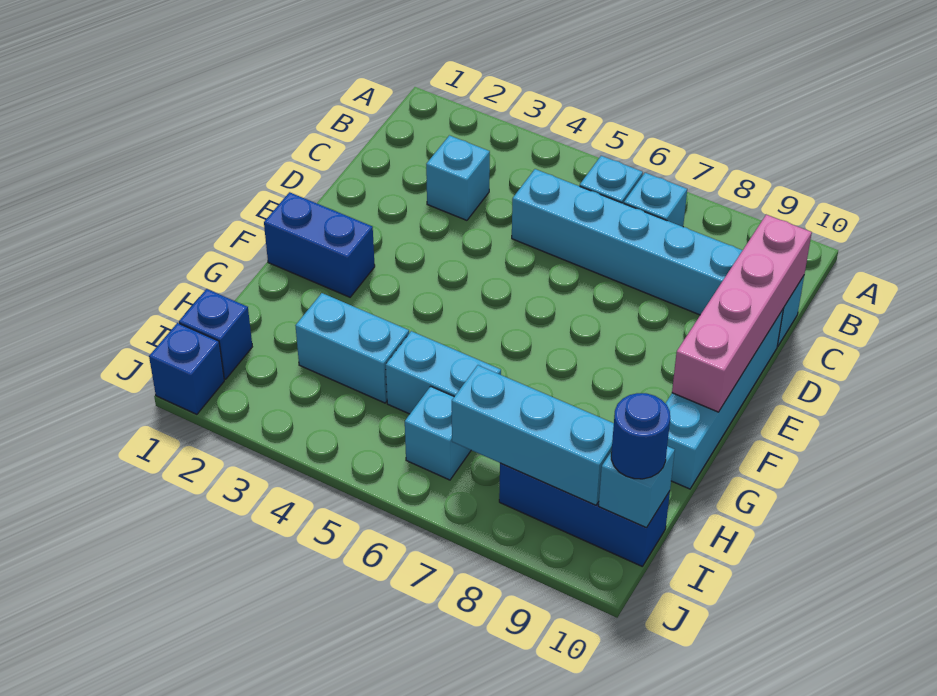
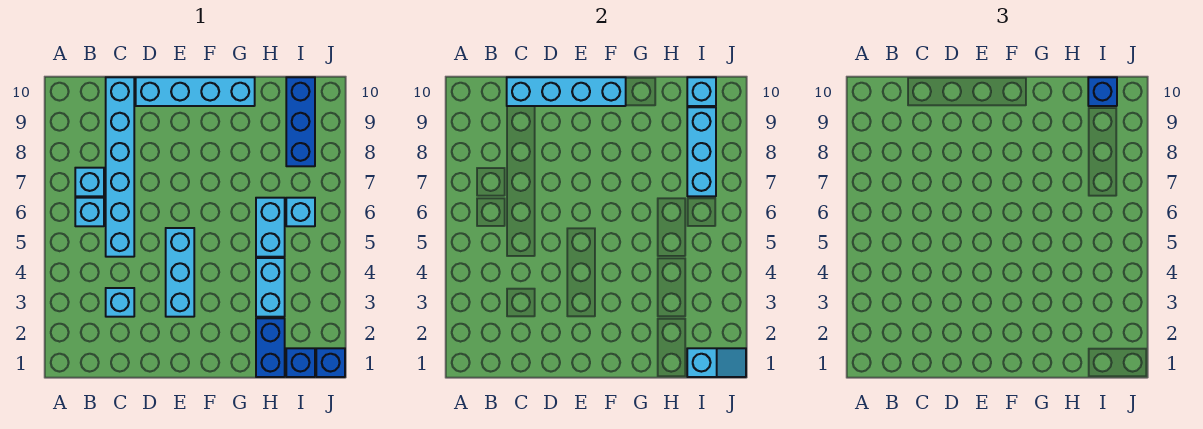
pink 1x4 brick [672,215,812,412] -> cyan 1x4 brick [507,77,626,106]
none -> cyan 1x3 brick [166,228,194,317]
blue 1x2 brick [264,192,375,297] -> blue 1x2 brick moved to [256,318,285,377]
none -> cyan 1x2 slope [687,348,746,377]
blue 1x1 round brick [611,393,670,479] -> blue 1x1 brick [1088,77,1117,106]

